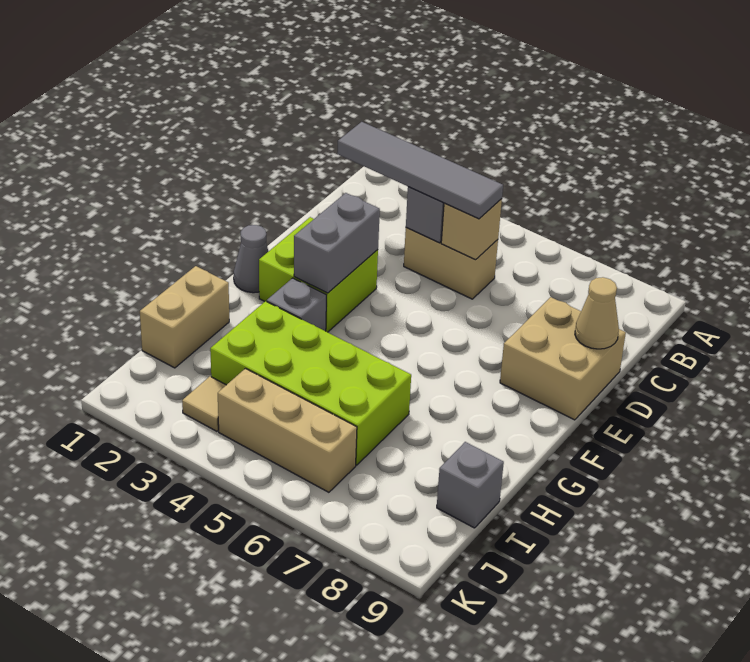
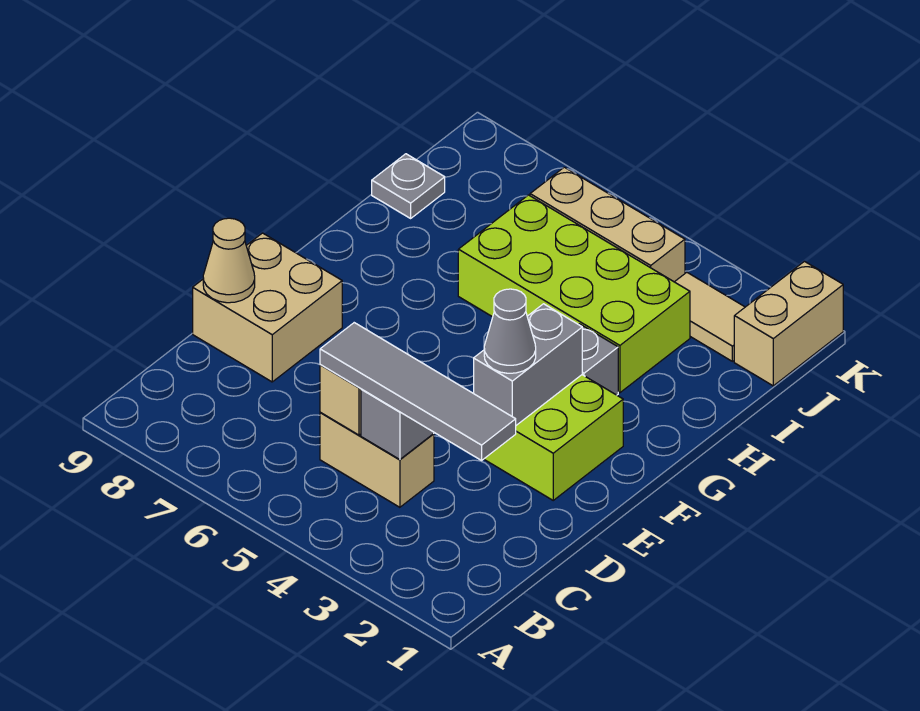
grey 1x1 cone [234,225,269,293] -> grey 1x1 cone moved to [484,289,536,373]
tan 1x2 brick [140,266,229,368] -> tan 1x2 brick moved to [734,261,843,386]
grey 1x1 brick [437,442,504,528] -> grey 1x1 plate [372,154,445,218]
tan 1x1 tile [182,376,226,431] -> tan 1x2 tile [675,272,745,361]

